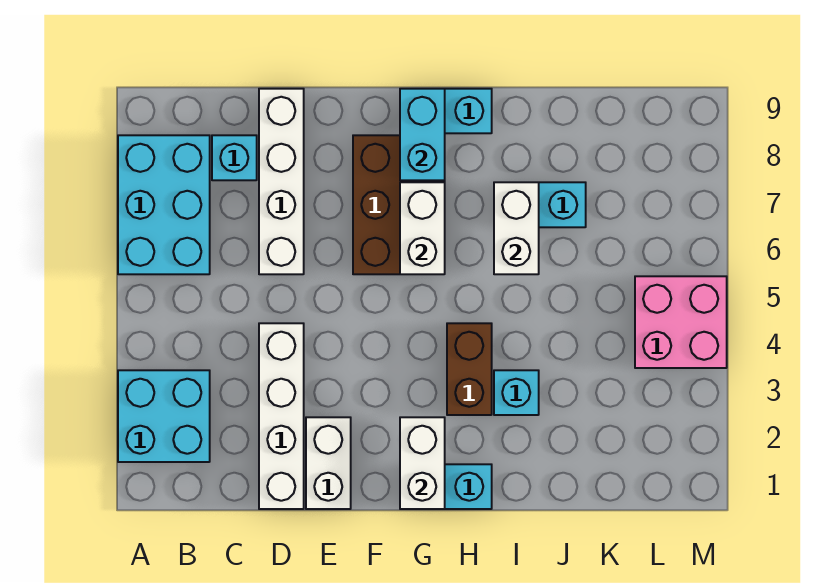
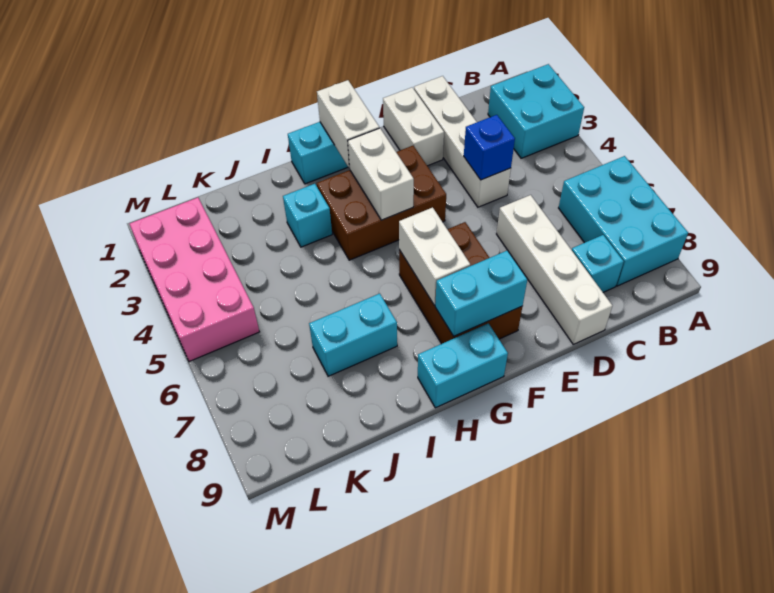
none -> blue 1x1 brick [464,115,515,180]
cyan 1x2 brick [400,89,445,180] -> cyan 1x2 brick turned to [435,250,527,336]
brown 1x2 brick [447,323,492,415] -> brown 2x3 brick [317,146,446,260]
white 1x2 brick [494,182,539,274] -> white 1x2 brick moved to [348,128,414,220]
pink 2x2 brick [635,276,727,368] -> pink 2x4 brick [130,198,259,362]

